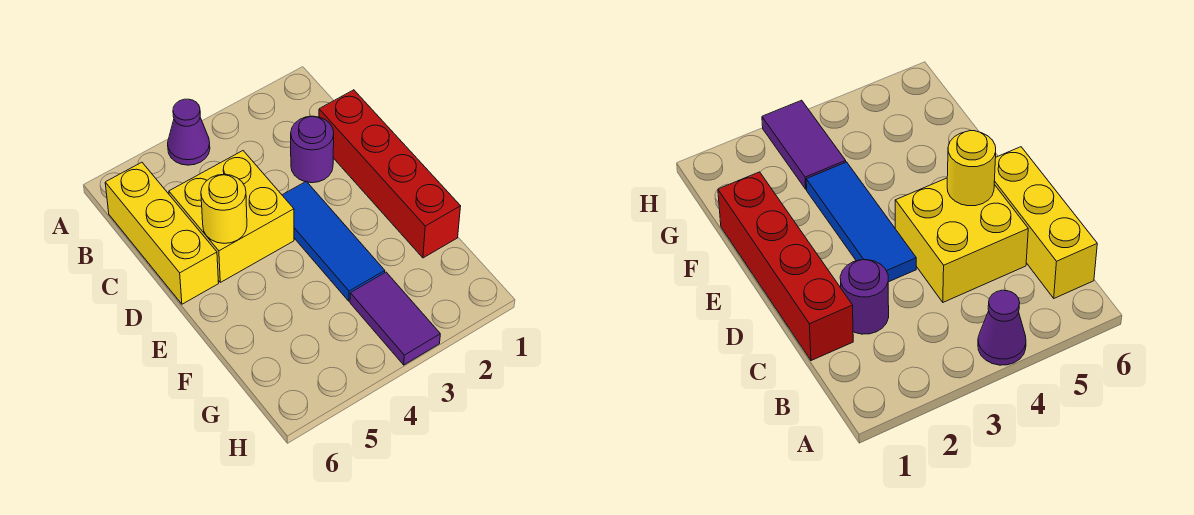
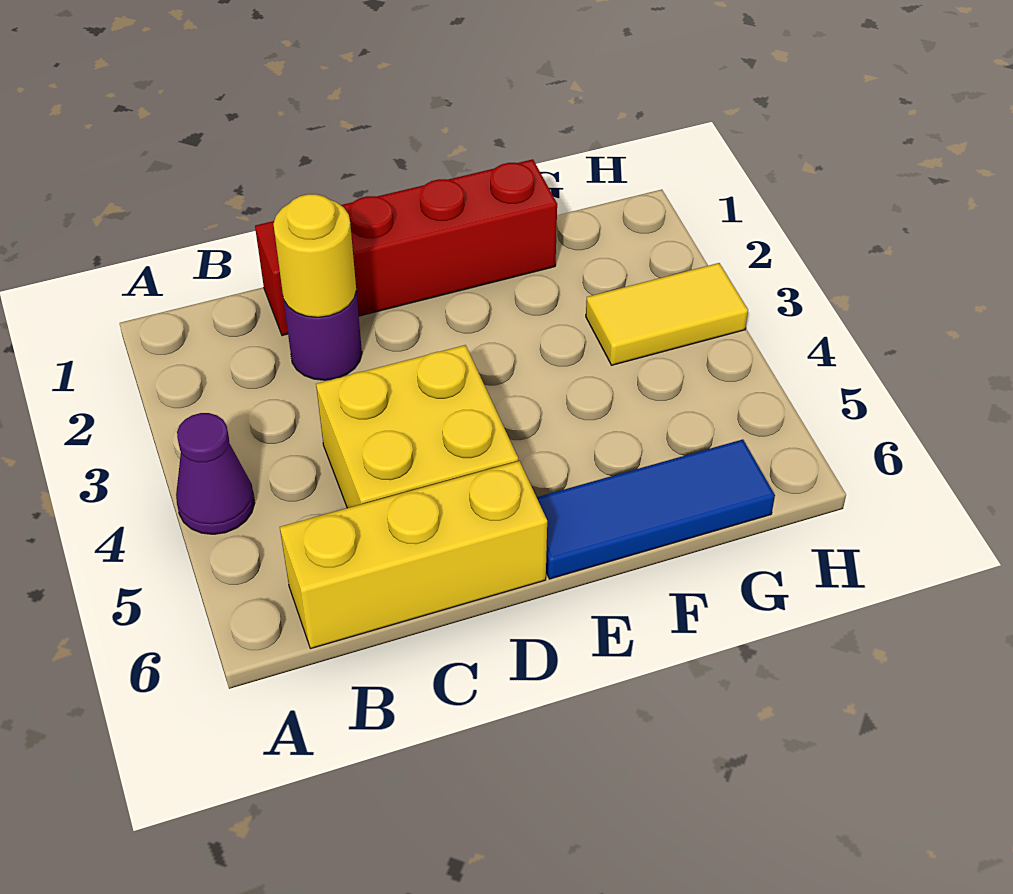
blue 1x3 tile [282,181,385,301] -> blue 1x3 tile moved to [537,440,775,579]
yellow 1x1 round brick [201,174,247,243] -> yellow 1x1 round brick moved to [273,194,356,317]
purple 1x2 tile [350,272,440,365] -> yellow 1x2 tile [586,263,748,365]

